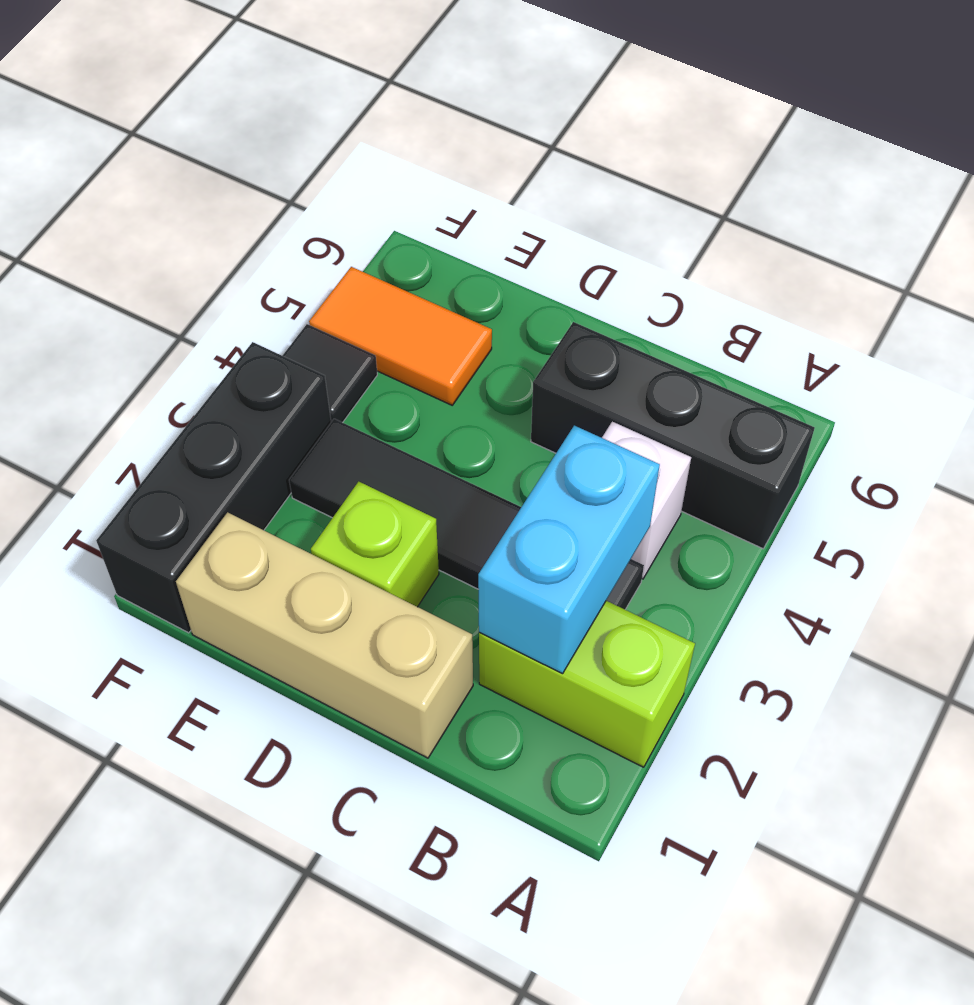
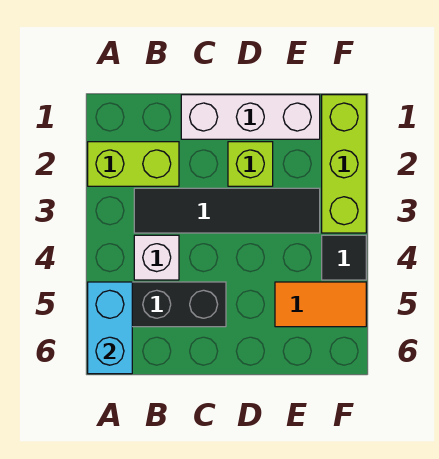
cyan 1x2 brick [478,426,660,674] -> cyan 1x2 brick moved to [88,282,132,374]
tan 1x3 brick [176,512,473,758] -> white 1x3 brick [181,95,320,139]
black 1x3 brick [96,342,331,633] -> lime 1x3 brick [322,95,366,233]

